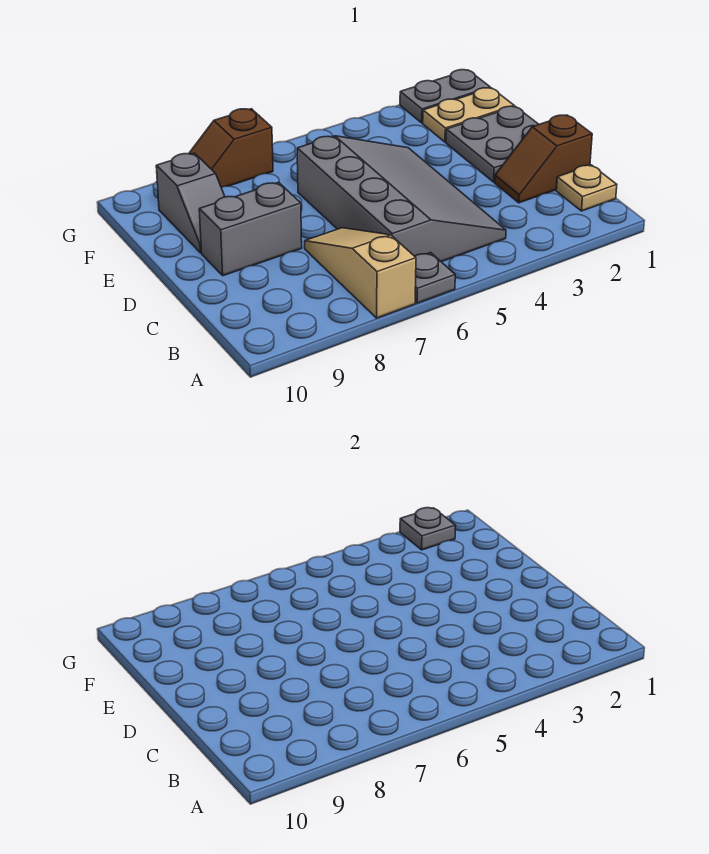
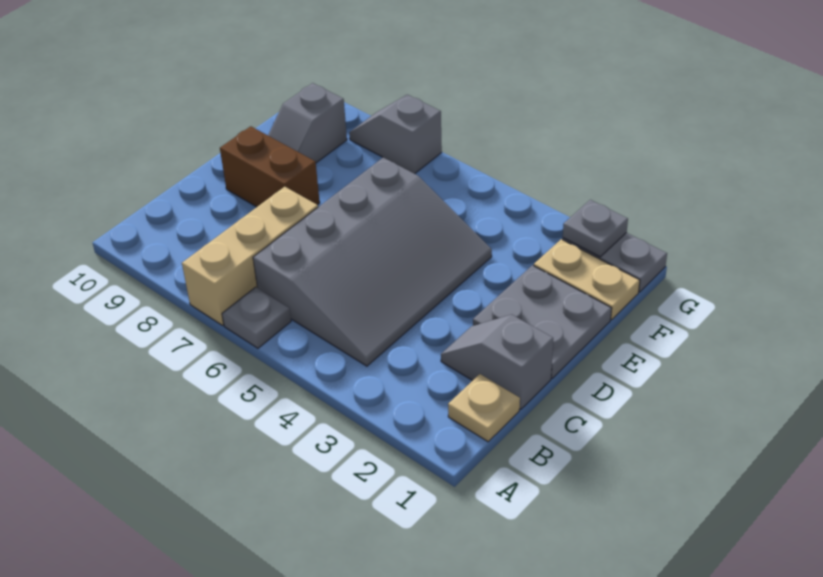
tan 1x3 slope [305,228,416,318] -> tan 1x3 brick [182,187,318,325]
brown 1x2 slope [495,115,592,203] -> grey 1x2 slope [441,315,553,409]
grey 1x2 brick [199,182,302,276] -> brown 1x2 brick [220,126,320,207]
brown 1x2 slope [189,109,273,187] -> grey 1x2 slope [349,95,442,174]

